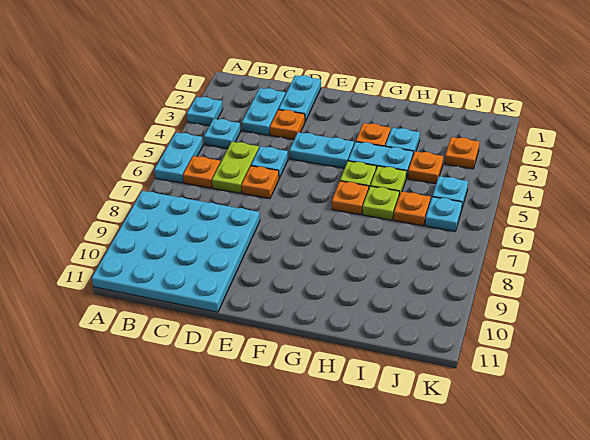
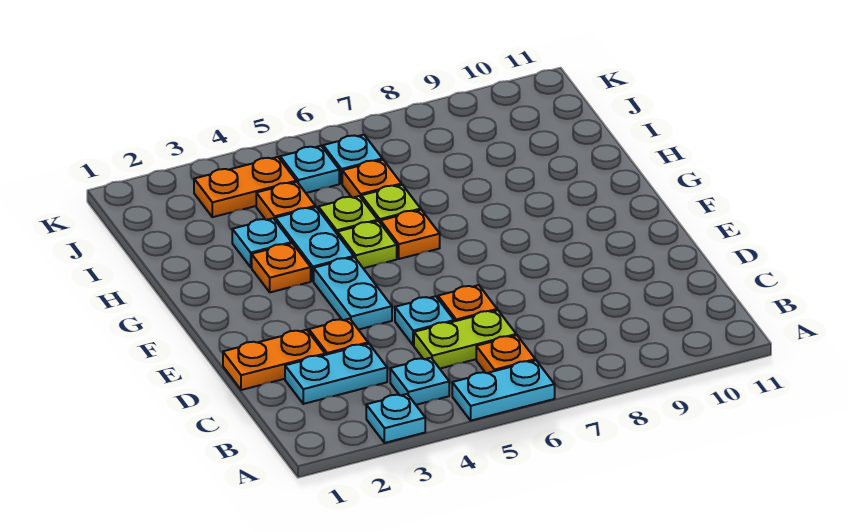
cyan 4x4 plate [92,191,260,312] -> none
cyan 1x2 plate [279,75,321,122] -> orange 1x2 plate [223,330,325,390]
orange 1x1 plate [445,137,480,169] -> orange 1x2 plate [194,157,296,217]

